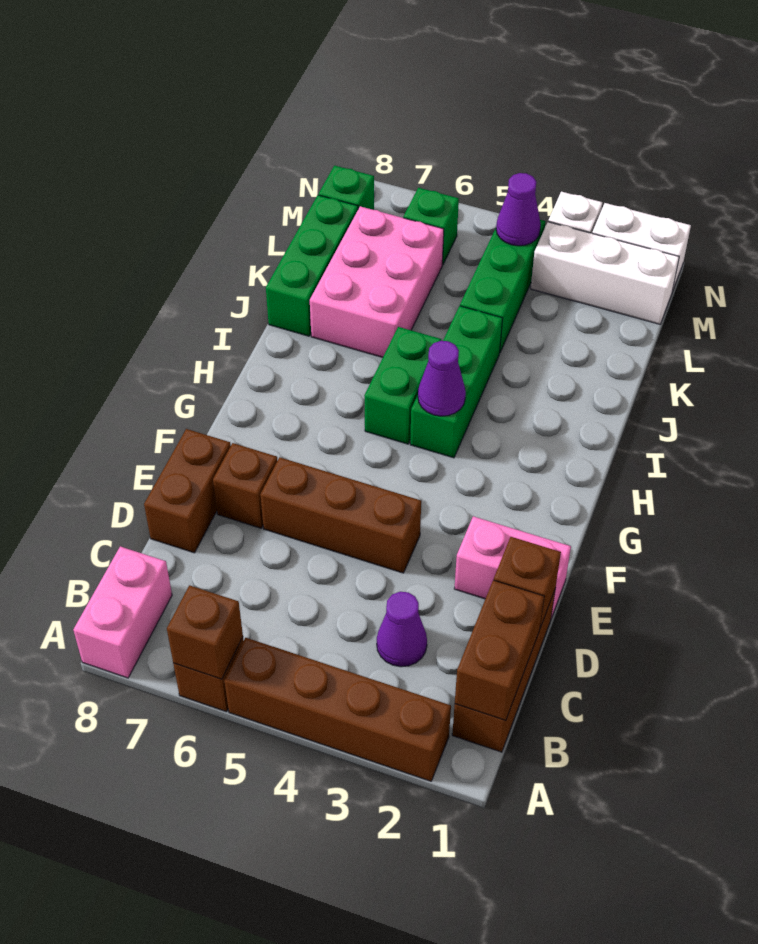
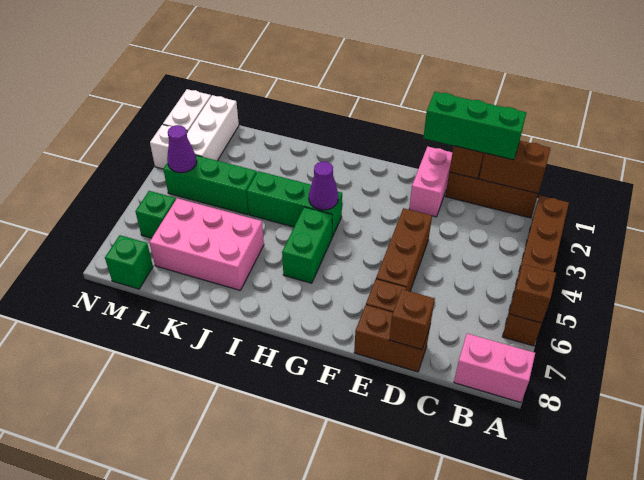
purple 1x1 cone [377,592,427,667] -> none
none -> brown 1x1 brick [389,289,435,350]
green 1x2 brick [364,327,441,444] -> green 1x2 brick turned to [282,207,332,283]
green 1x3 brick [266,195,358,336] -> green 1x3 brick moved to [423,92,526,160]

